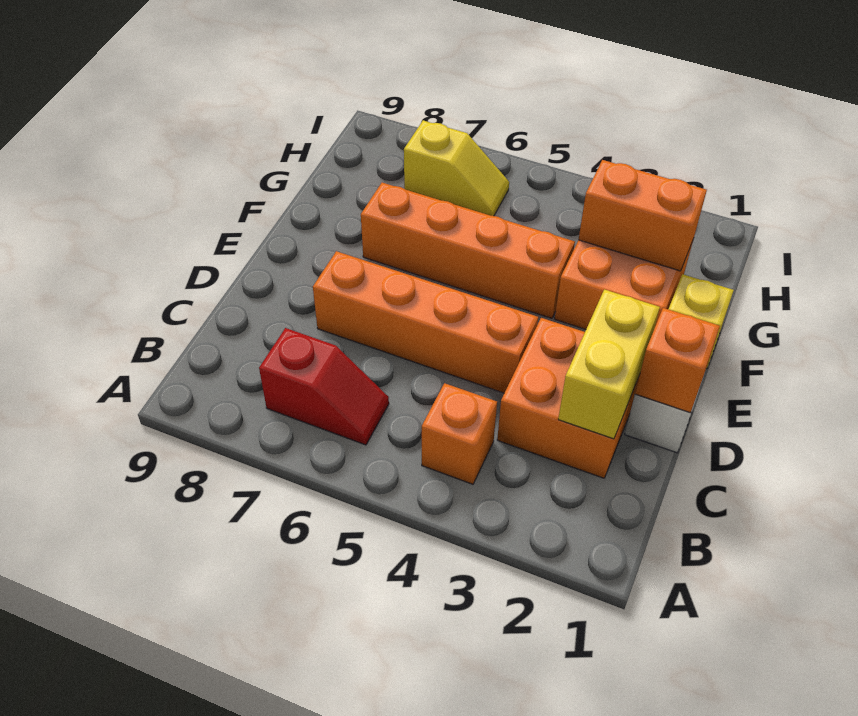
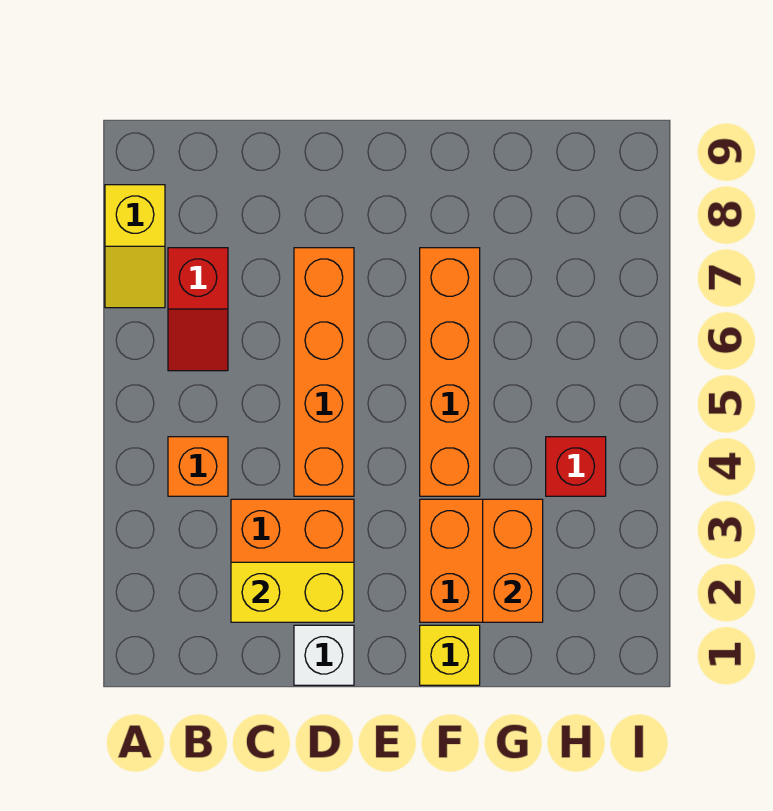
orange 1x1 brick [635,308,720,413] -> none
none -> red 1x1 brick [546,437,606,496]
yellow 1x2 slope [404,120,509,216] -> yellow 1x2 slope moved to [105,185,165,308]

